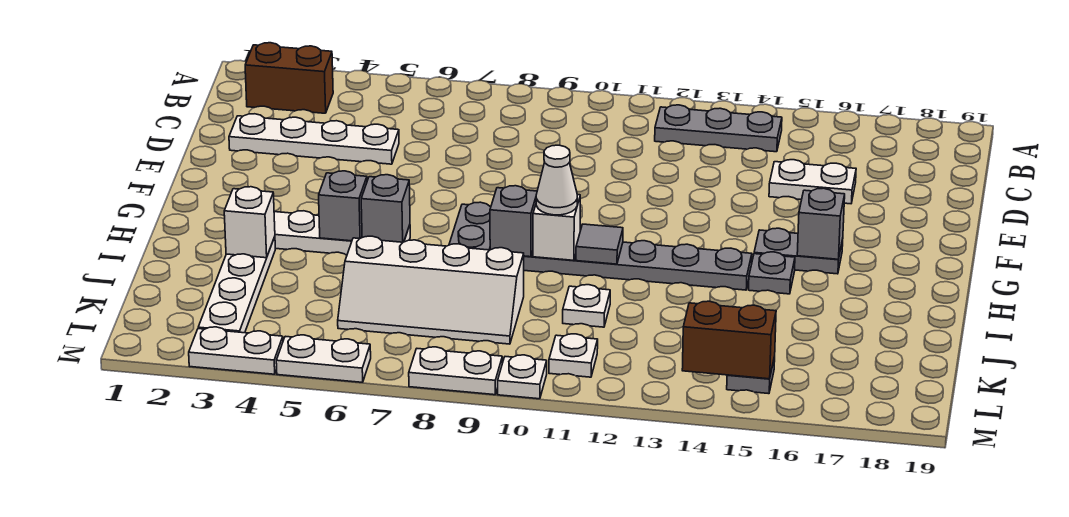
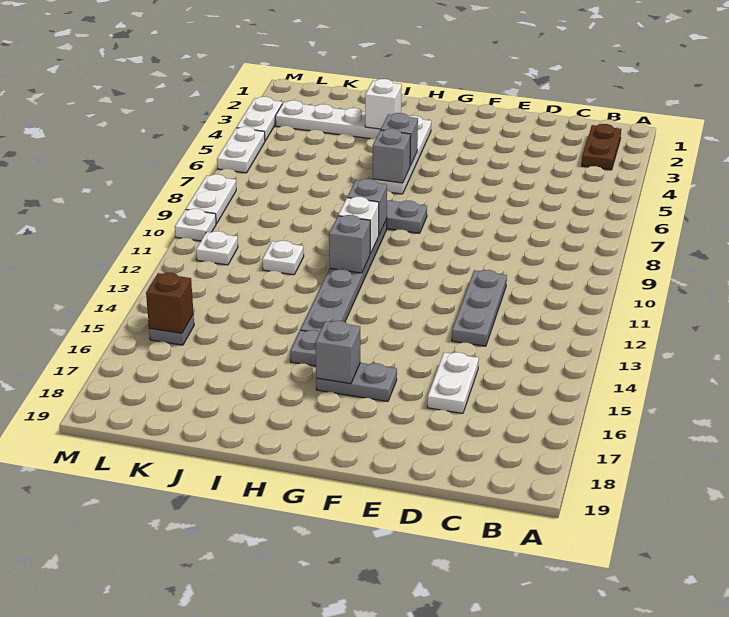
brown 1x2 brick [245,43,333,113] -> brown 1x2 plate [582,124,621,170]
grey 1x3 plate [655,105,782,152] -> grey 1x3 plate moved to [452,270,507,346]
white 1x4 plate [229,114,399,164] -> none
grey 1x2 plate [754,228,843,274] -> grey 1x2 plate turned to [316,363,397,402]
white 1x1 cone [536,145,577,215] -> none
grey 1x1 tile [576,224,623,264] -> grey 1x1 brick [329,215,370,273]
white 2x4 slope [338,236,524,344] -> none
brown 1x2 brick [682,301,776,379] -> brown 1x1 brick [146,273,193,333]

